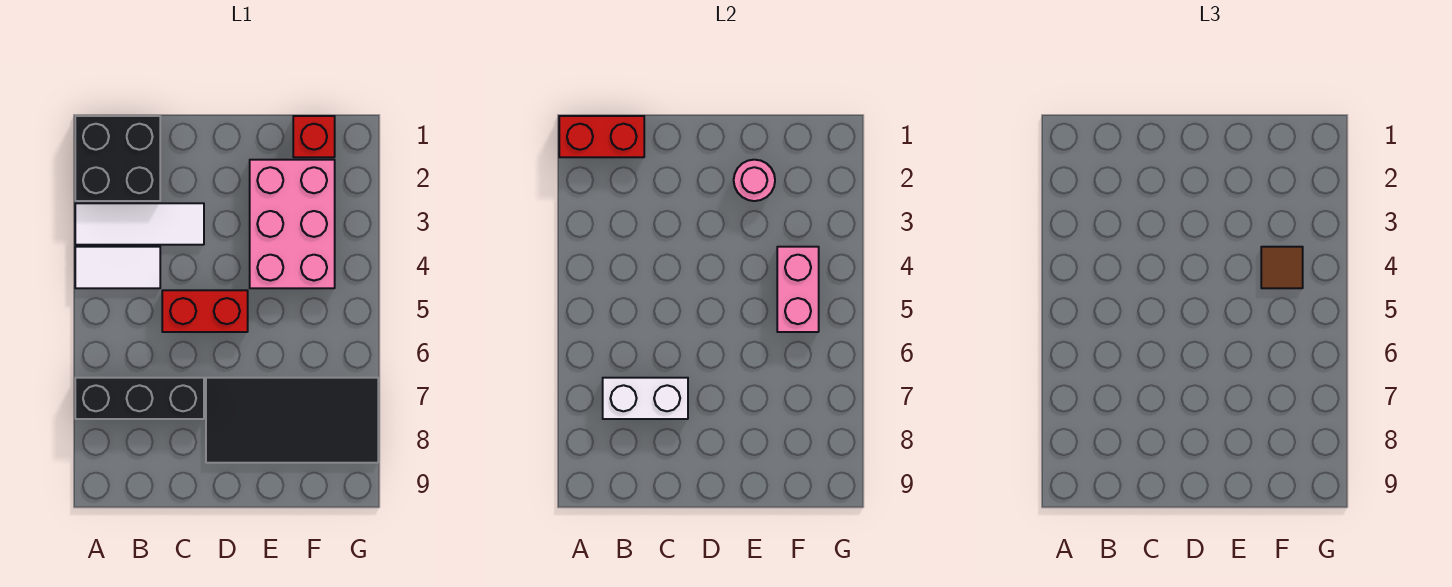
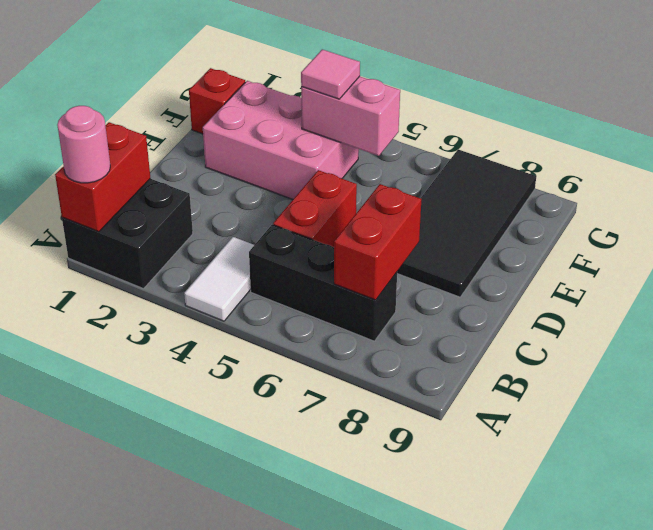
white 1x3 tile [75,203,204,245] -> none
black 1x3 brick [75,378,204,419] -> black 1x3 brick turned to [249,225,397,341]
white 1x2 brick [603,378,688,419] -> red 1x2 brick [334,184,421,300]
pink 1x1 round brick [734,160,775,201] -> pink 1x1 round brick moved to [57,106,110,183]
brown 1x1 tile [1261,247,1303,288] -> pink 1x1 tile [301,49,360,99]

